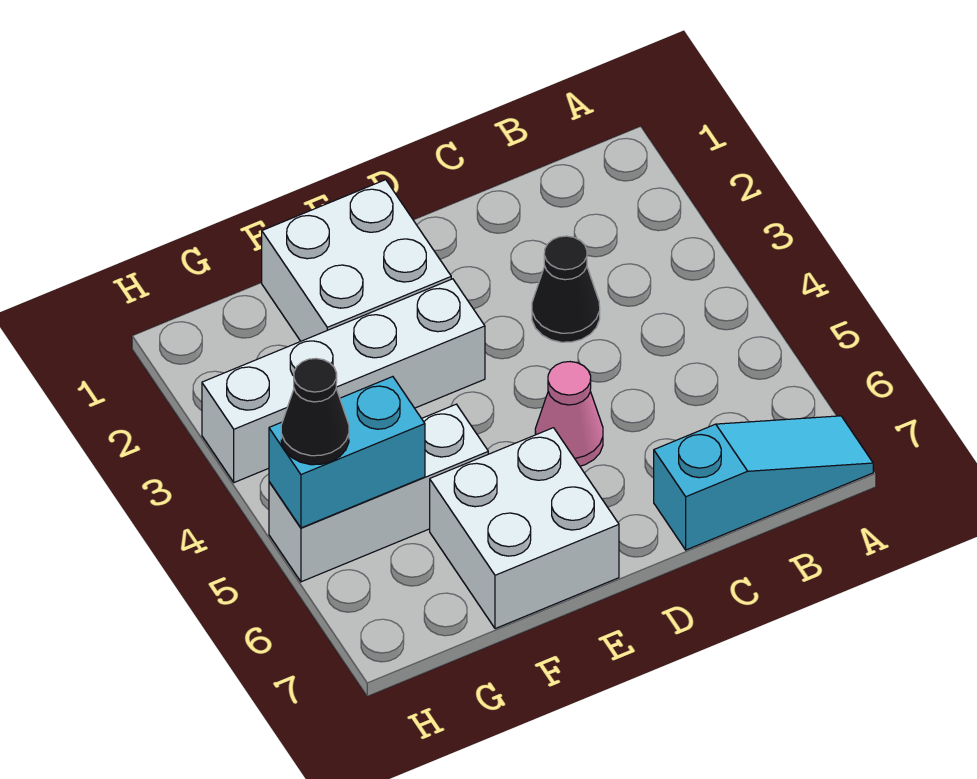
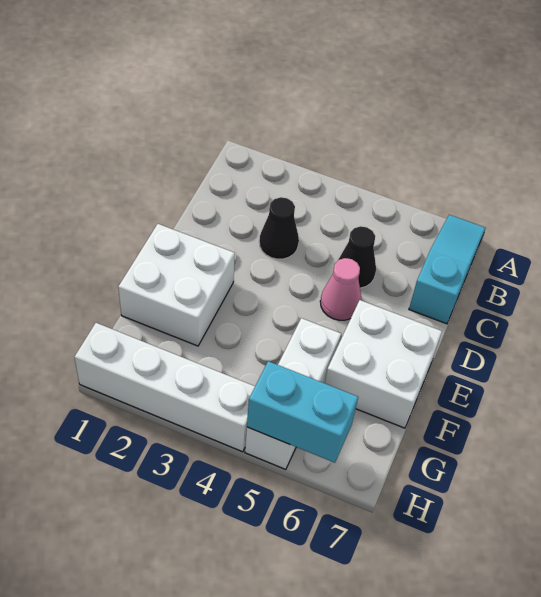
white 1x4 brick [202,279,485,483] -> white 1x4 brick turned to [74,323,255,452]
cyan 1x2 brick [269,377,425,528] -> cyan 1x2 brick turned to [247,361,358,463]
black 1x1 cone [281,358,349,465] -> black 1x1 cone moved to [338,226,376,288]

